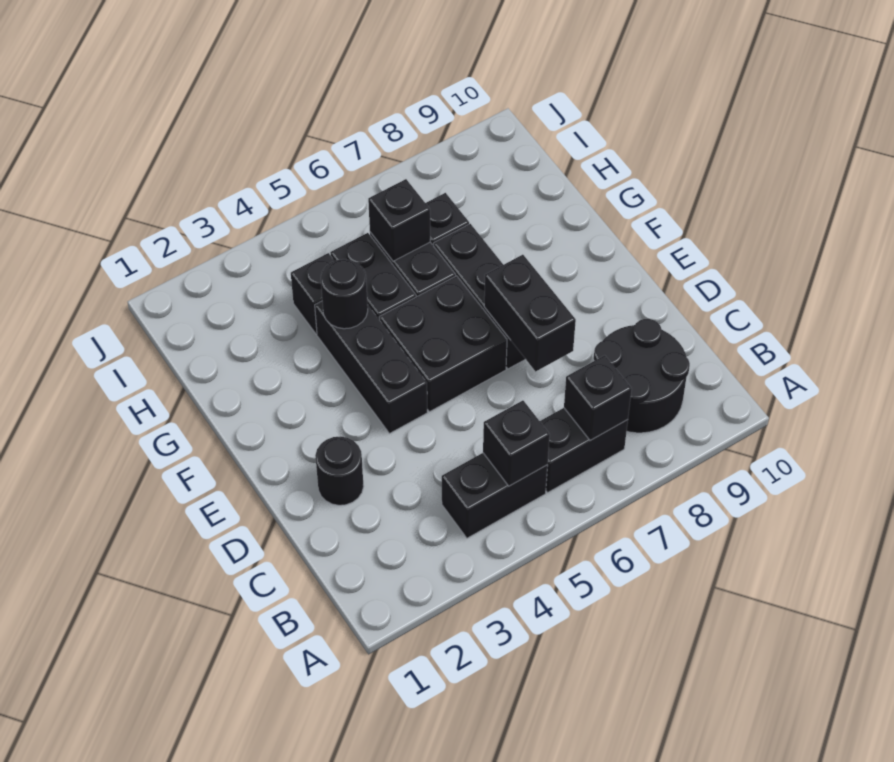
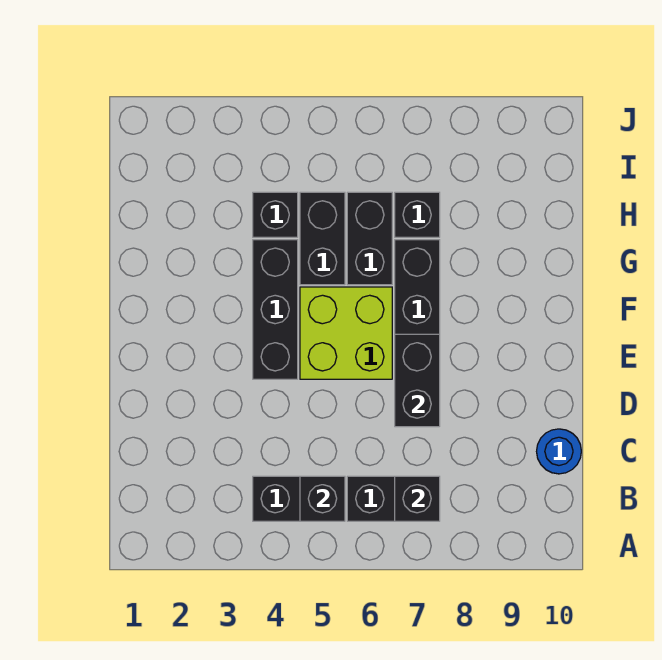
black 2x2 round brick [594,319,690,433] -> none
none -> blue 1x1 round brick [537,429,581,474]
black 1x1 round brick [315,436,364,505] -> none
black 2x2 brick [379,276,507,412] -> lime 2x2 brick [300,287,392,379]
black 1x1 round brick [321,259,368,329] -> none
black 1x1 brick [368,179,430,261] -> none

